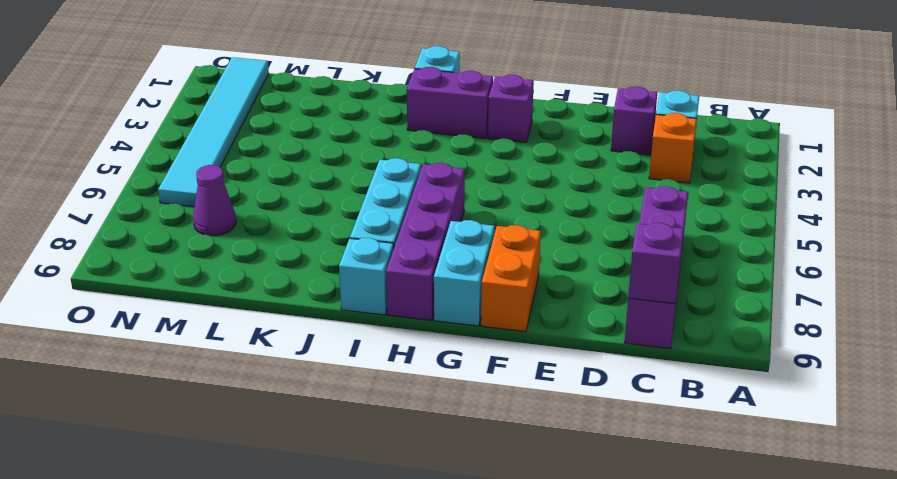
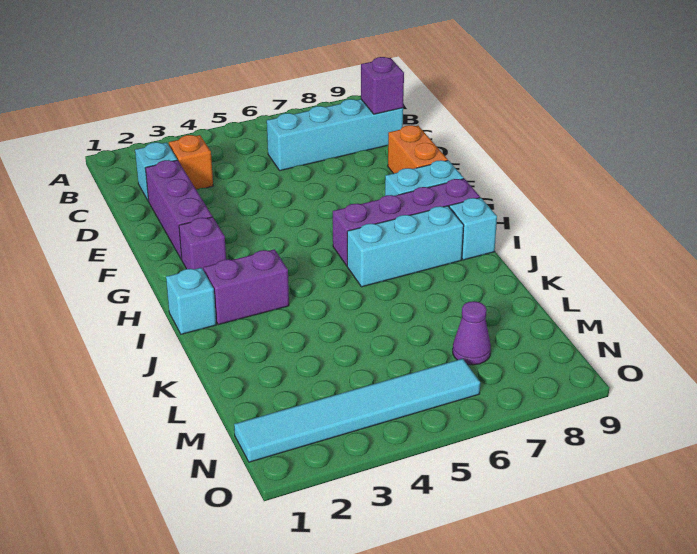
purple 1x4 brick [624,186,688,349] -> cyan 1x4 brick [267,99,403,171]
purple 1x1 brick [611,86,657,155] -> purple 1x3 brick [145,160,212,259]
orange 1x2 brick [481,225,541,332] -> orange 1x2 brick turned to [388,125,448,174]
purple 1x2 brick [407,67,493,138] -> purple 1x2 brick turned to [203,249,289,325]

